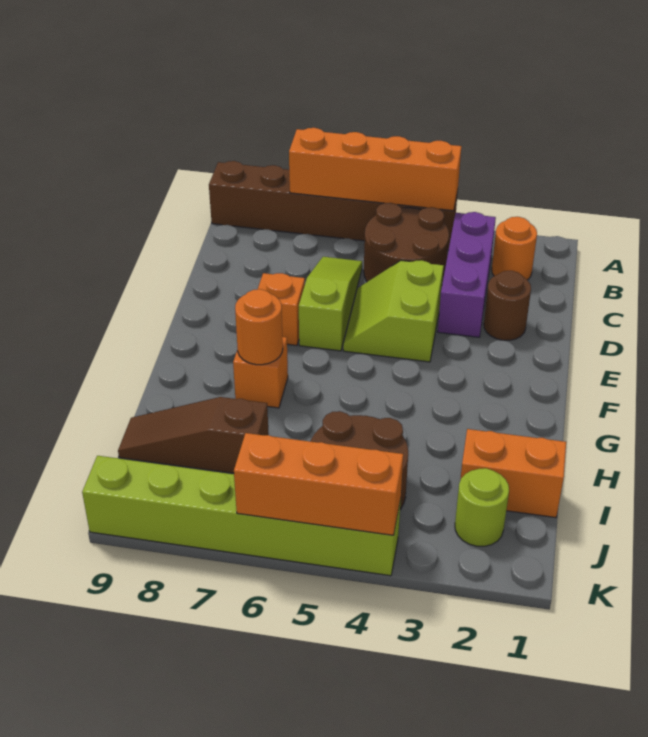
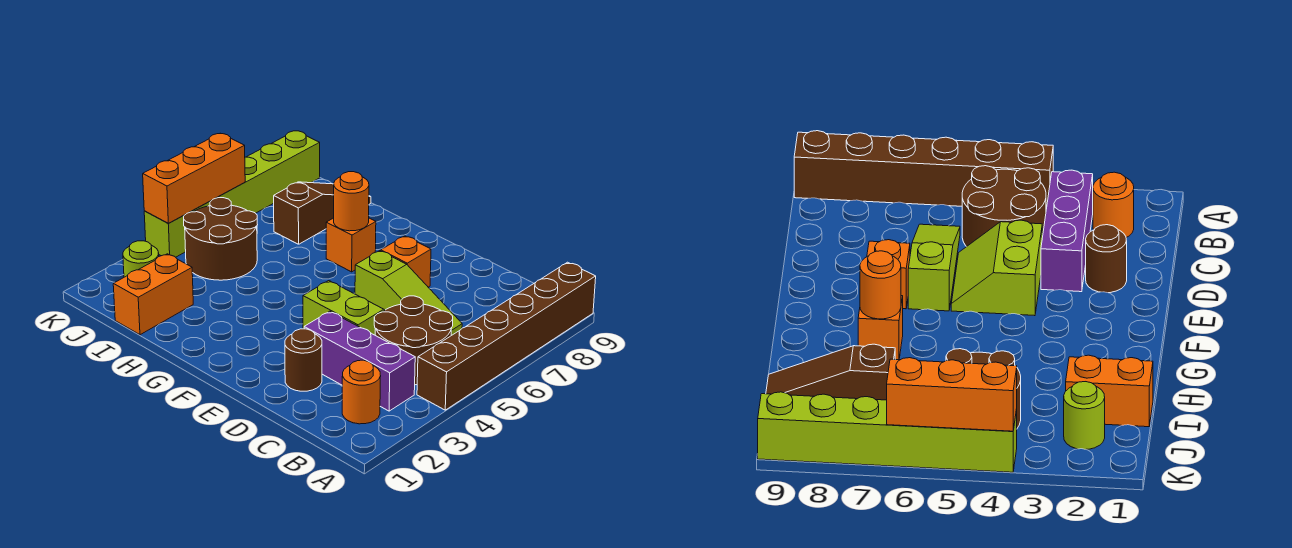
orange 1x4 brick [289,128,461,211] -> none

